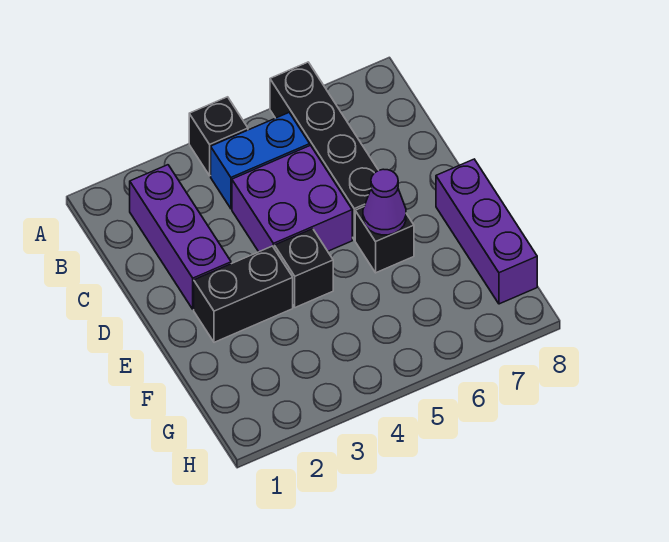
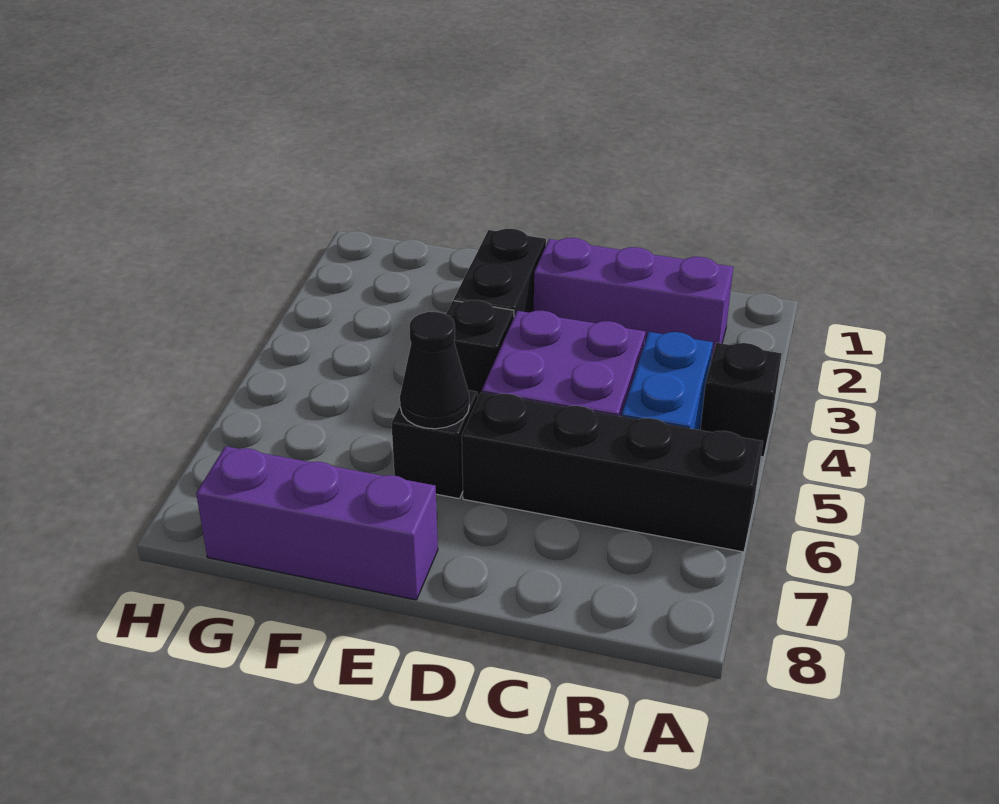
purple 1x1 cone [363,169,406,235] -> black 1x1 cone [400,312,469,429]

